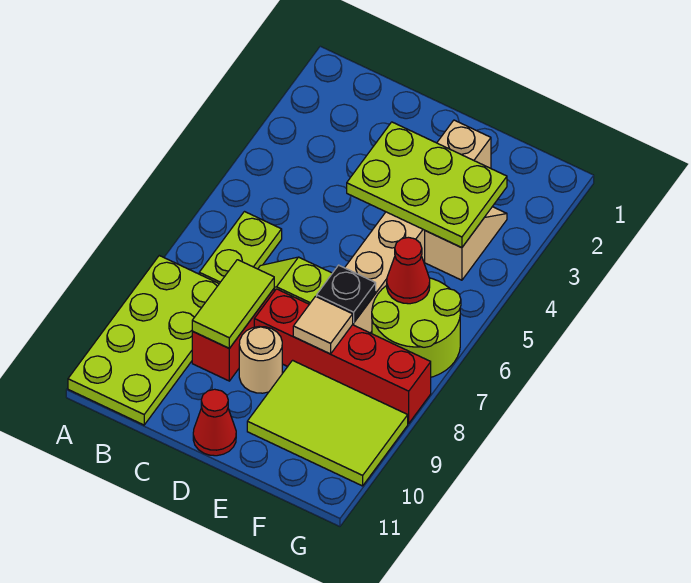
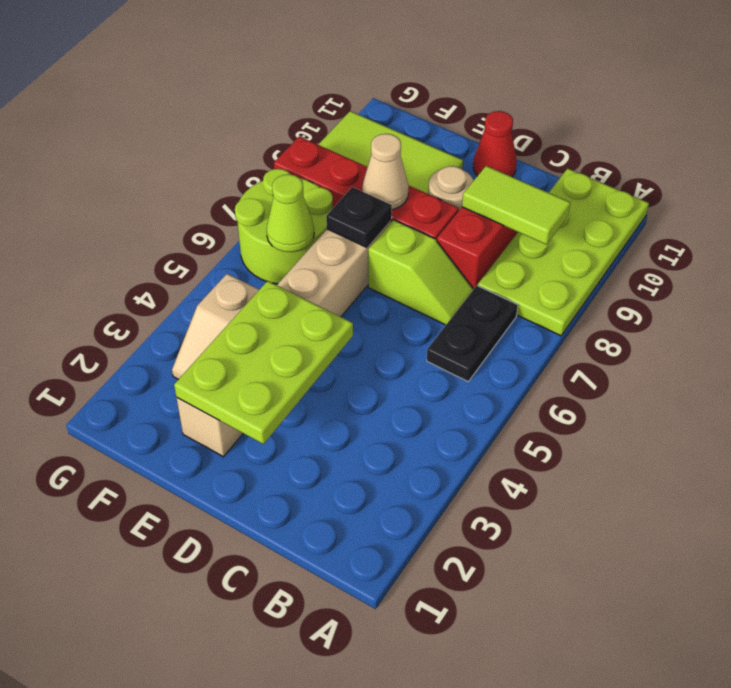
lime 1x2 plate [199,212,282,284] -> black 1x2 plate [427,286,518,381]
lime 1x2 tile [192,260,274,348] -> lime 1x2 tile turned to [462,166,570,245]
lime 2x3 plate [347,122,507,248] -> lime 2x3 plate turned to [174,281,353,444]
tan 1x1 tile [293,296,353,354] -> tan 1x1 cone [362,134,409,210]
red 1x1 cone [387,237,430,304] -> lime 1x1 cone [267,174,314,252]

